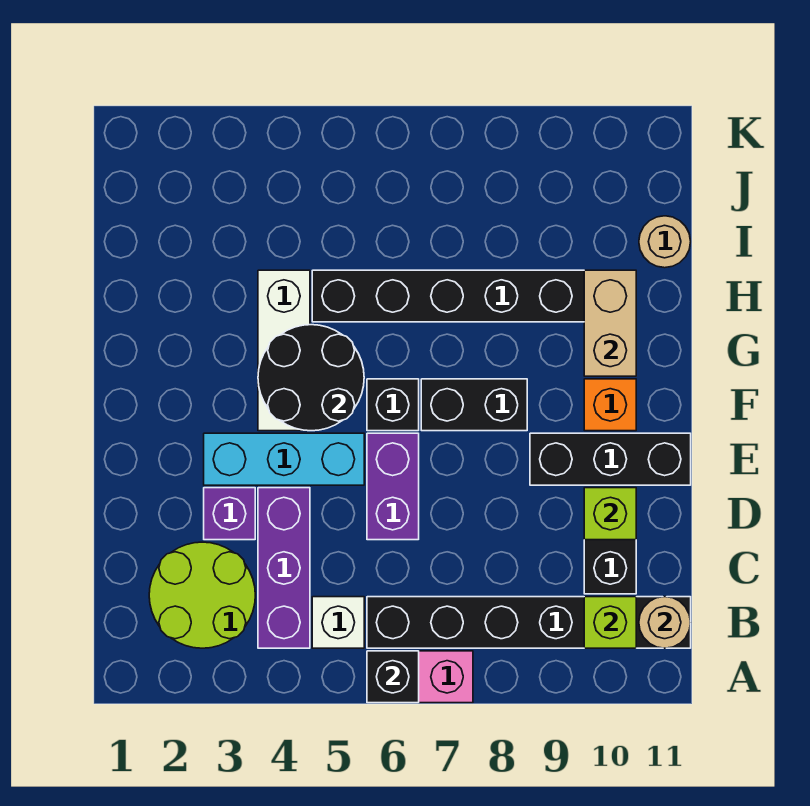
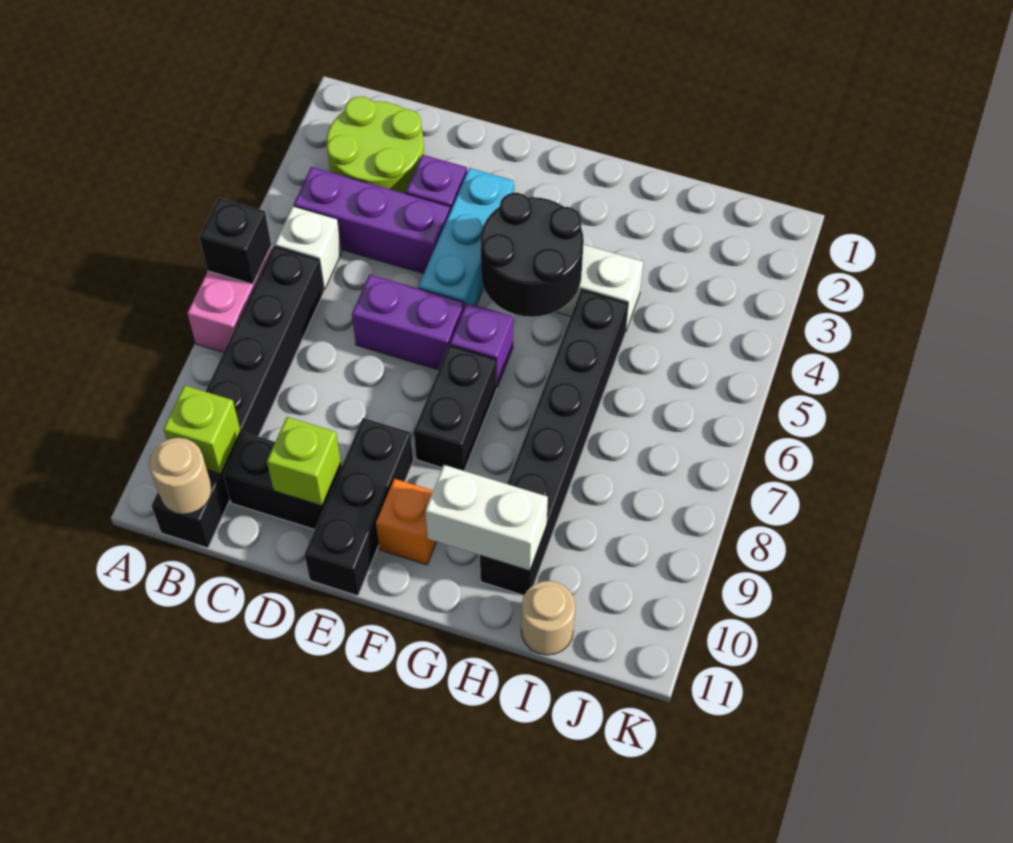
black 1x1 brick [367,379,419,431] -> purple 1x1 brick [450,303,513,387]
tan 1x2 brick [584,270,636,376] -> white 1x2 brick [425,465,548,571]

